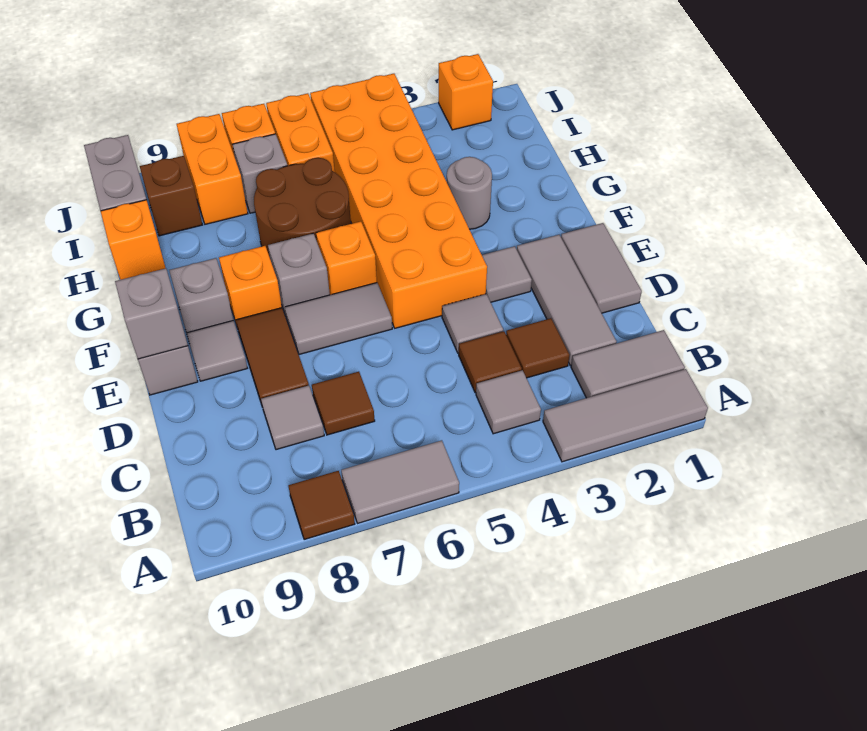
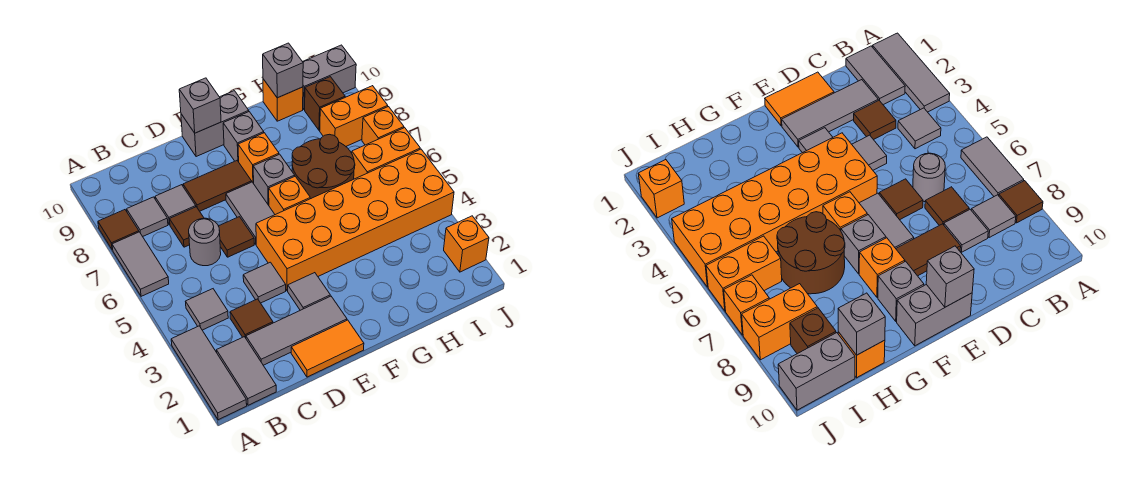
brown 1x1 tile [459,331,522,393] -> brown 1x1 tile moved to [219,217,254,257]
grey 1x2 tile [561,223,642,313] -> orange 1x2 tile [291,320,364,377]
grey 1x1 tile [187,321,247,381] -> grey 1x1 tile moved to [127,197,168,237]
grey 1x1 round brick [447,157,492,229] -> grey 1x1 round brick moved to [189,218,221,266]
grey 1x1 brick [232,134,287,213] -> grey 1x1 brick moved to [263,43,303,98]

